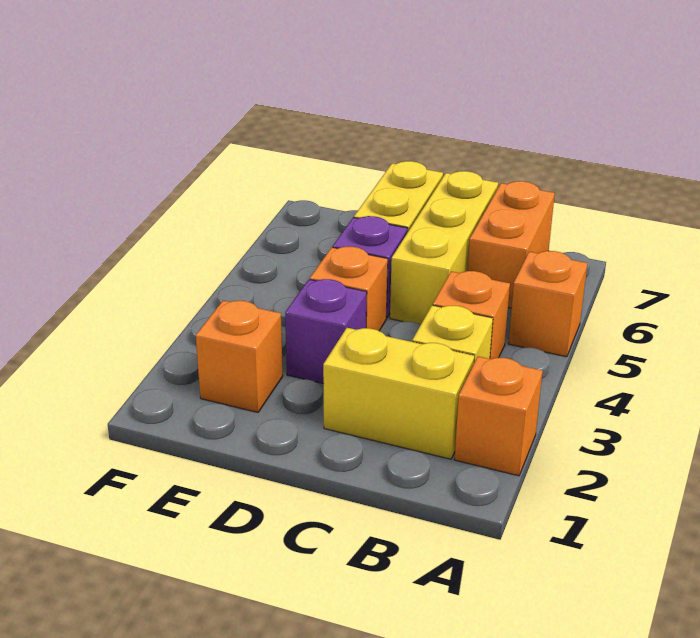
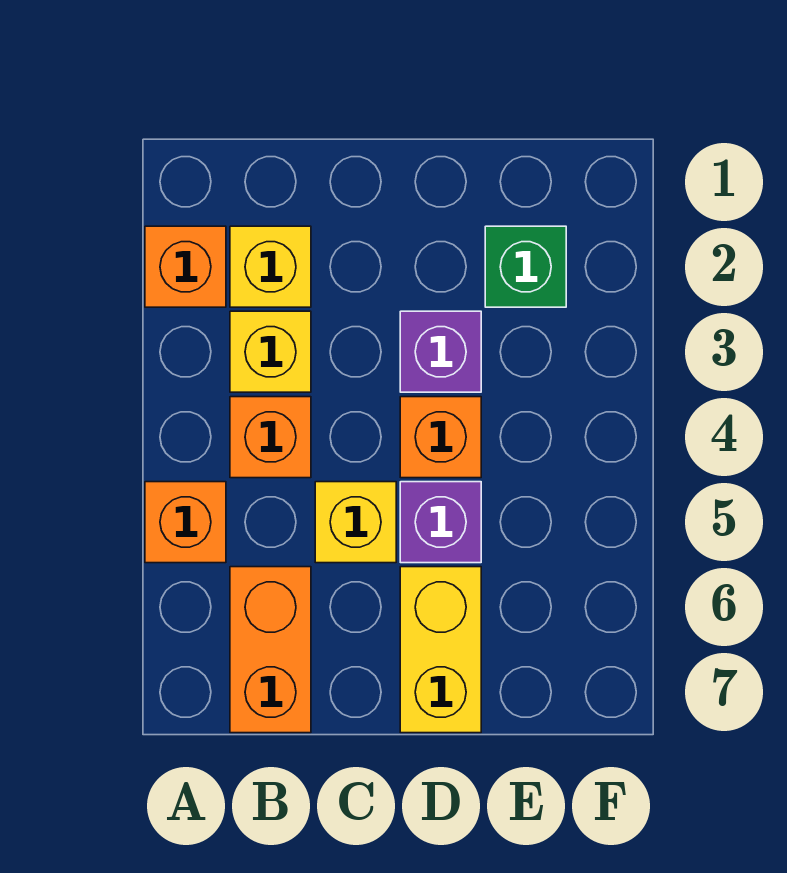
yellow 1x2 brick [323,328,474,459] -> yellow 1x1 brick [230,226,311,307]
yellow 1x3 brick [390,171,498,325] -> yellow 1x1 brick [315,482,396,563]
orange 1x1 brick [196,301,283,412] -> green 1x1 brick [485,226,566,307]

